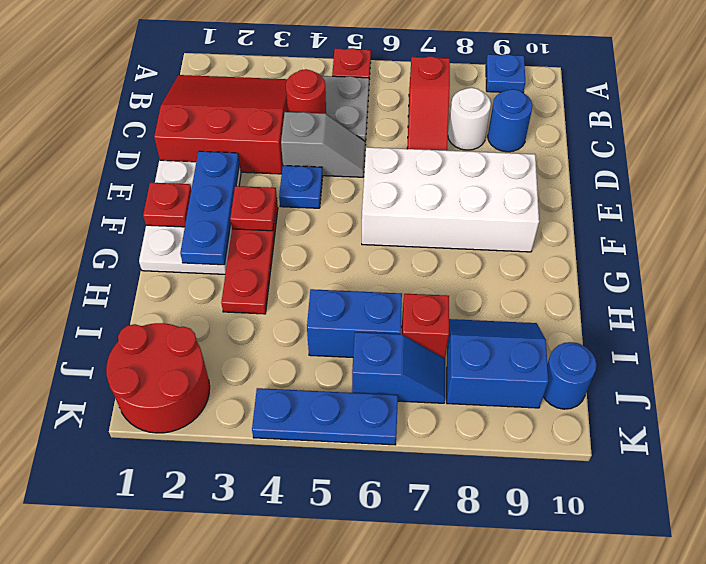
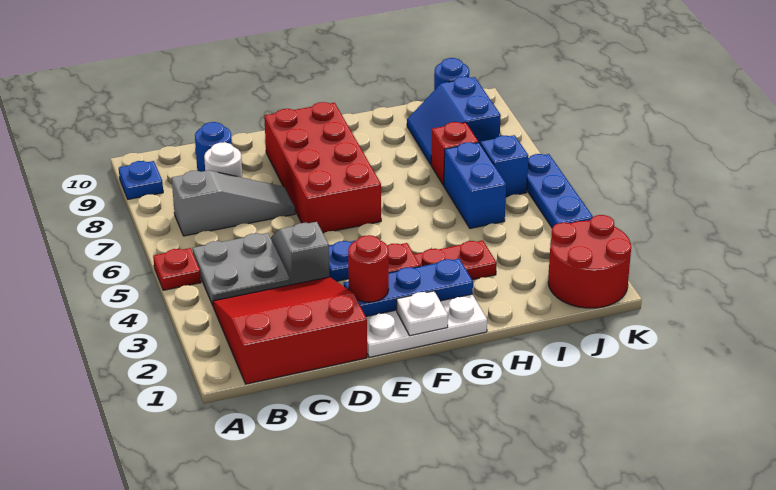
red 3x3 slope [154,75,288,174] -> red 3x3 slope turned to [213,277,367,384]
red 1x3 slope [407,56,450,150] -> grey 1x3 slope [172,170,295,236]
red 1x1 round brick [286,69,326,114] -> red 1x1 round brick moved to [348,235,389,302]
white 2x4 brick [362,147,539,252] -> red 2x4 brick [264,102,381,233]
red 1x1 plate [143,183,191,227] -> white 1x1 plate [397,291,448,336]

